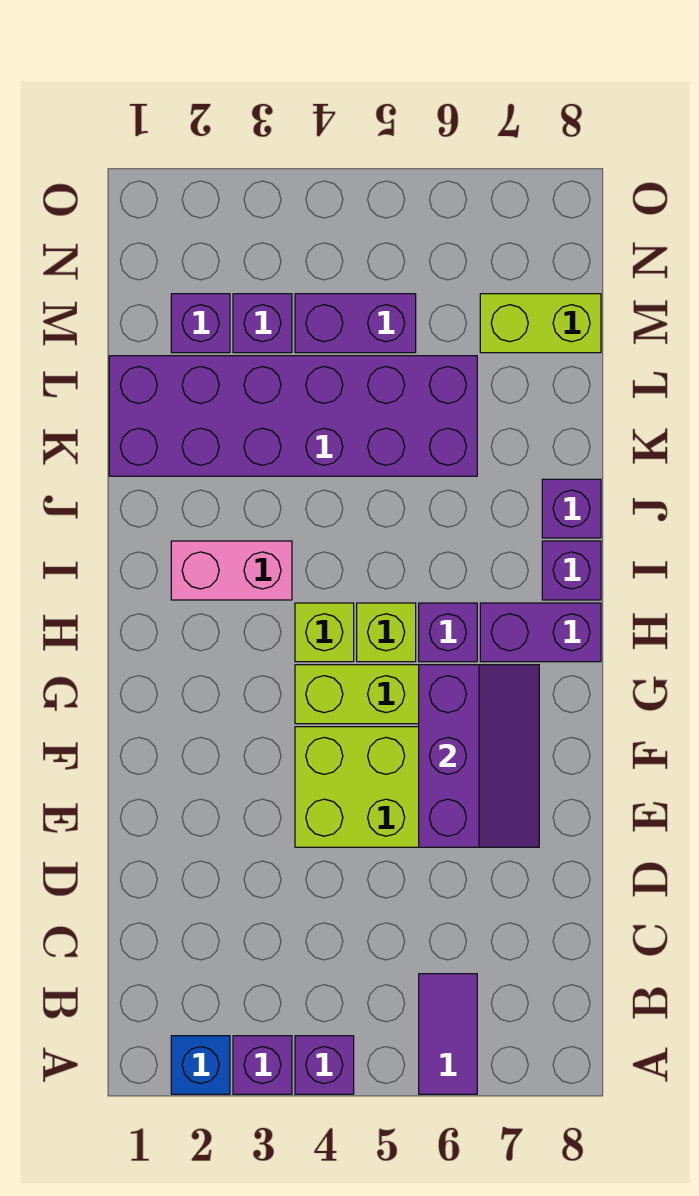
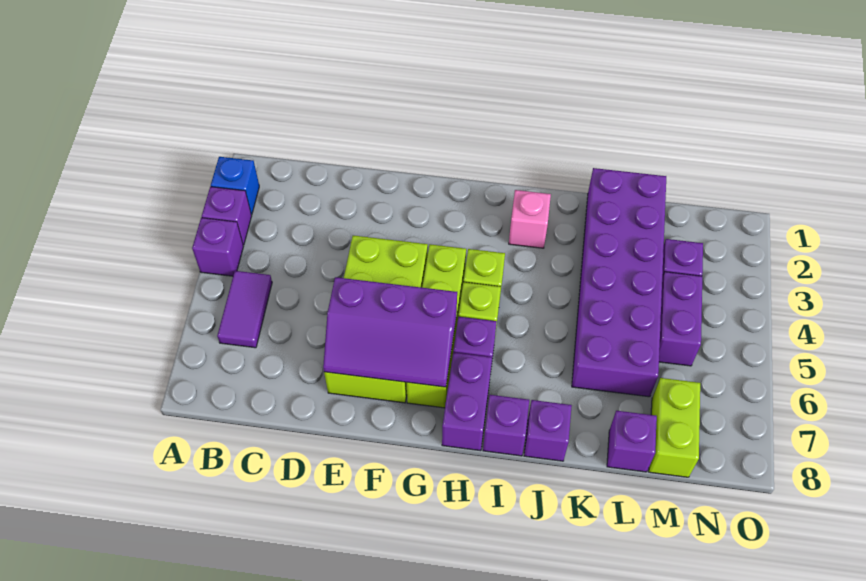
purple 1x2 tile [419,974,477,1094] -> purple 1x2 tile turned to [217,271,272,348]
pink 1x2 brick [171,541,292,600] -> pink 1x1 brick [509,190,551,248]
purple 1x1 brick [171,294,230,353] -> purple 1x1 brick moved to [607,411,657,472]

